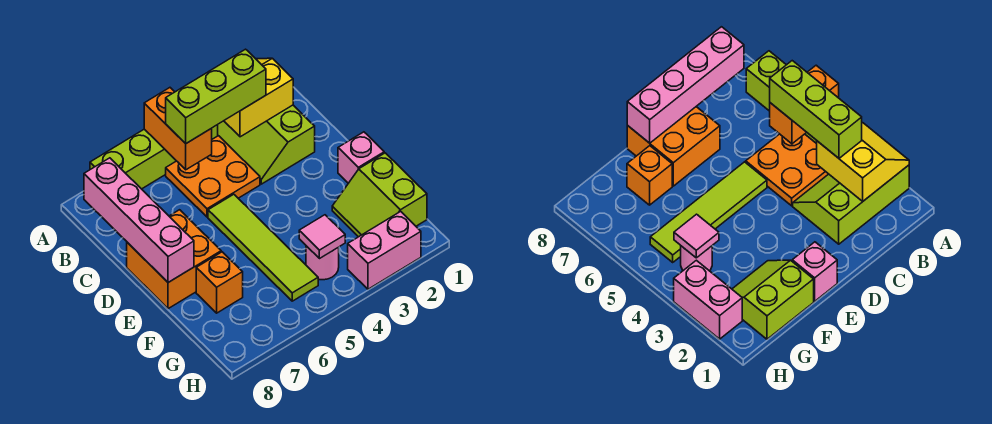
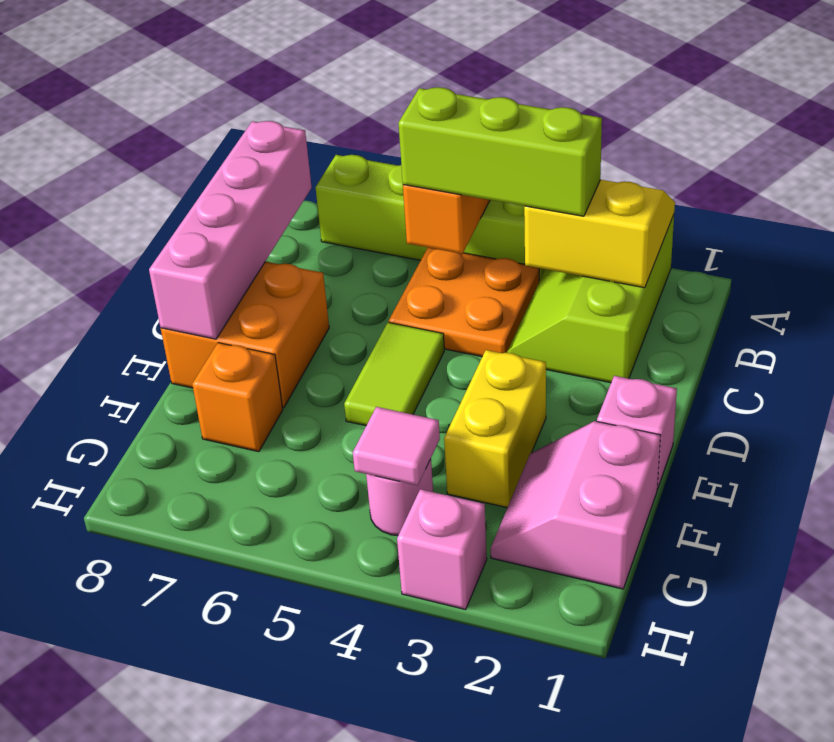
lime 1x4 tile [208,194,318,301] -> lime 1x2 tile [344,322,444,426]
none -> yellow 1x2 brick [444,350,546,508]
lime 2x2 slope [332,153,427,237] -> pink 2x2 slope [491,421,661,589]
pink 1x2 brick [348,211,421,289] -> pink 1x1 brick [397,489,487,609]

